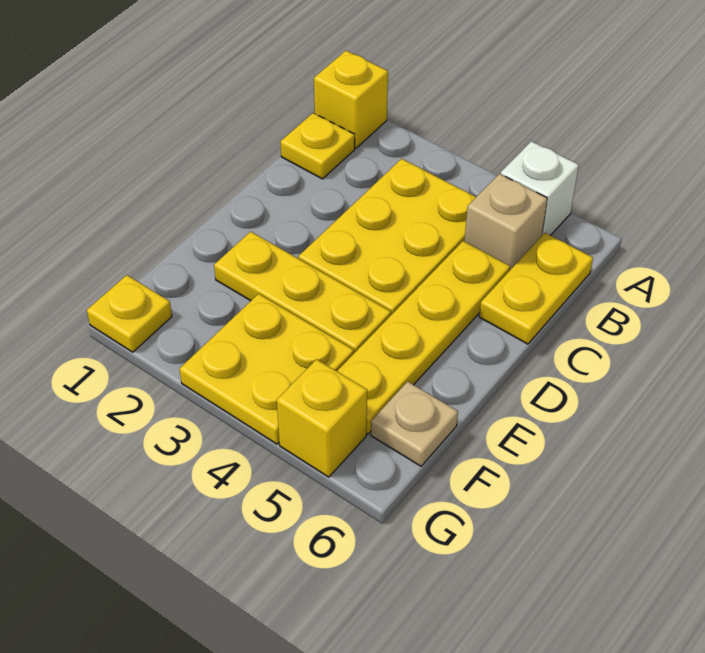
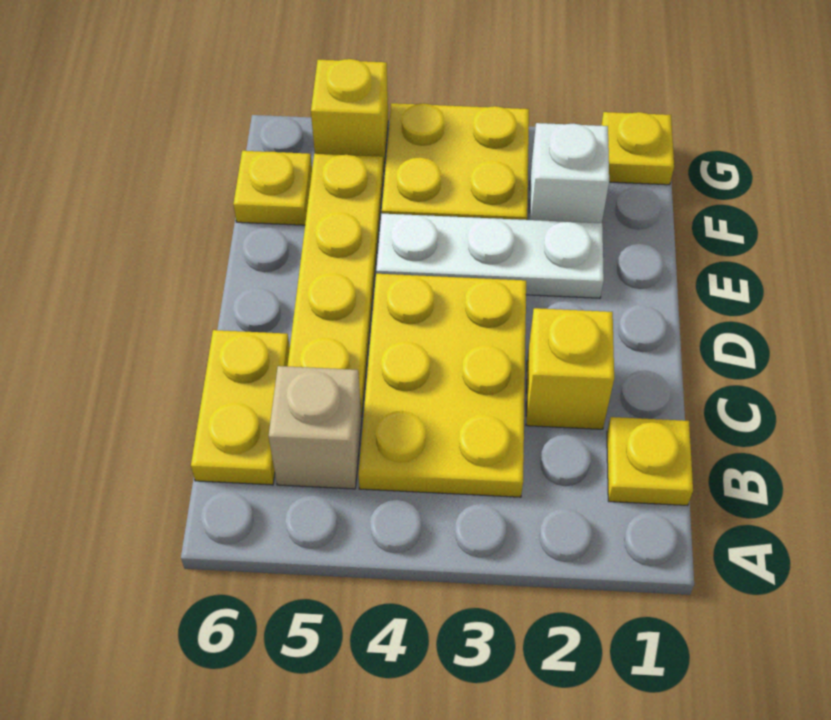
yellow 1x1 brick [314,51,388,148] -> yellow 1x1 brick moved to [526,308,614,429]
white 1x1 brick [501,141,579,235] -> white 1x1 brick moved to [529,123,609,223]
yellow 1x3 plate [214,232,391,353] -> white 1x3 plate [376,214,604,298]
tan 1x1 plate [371,382,458,466] -> yellow 1x1 plate [233,151,312,225]

